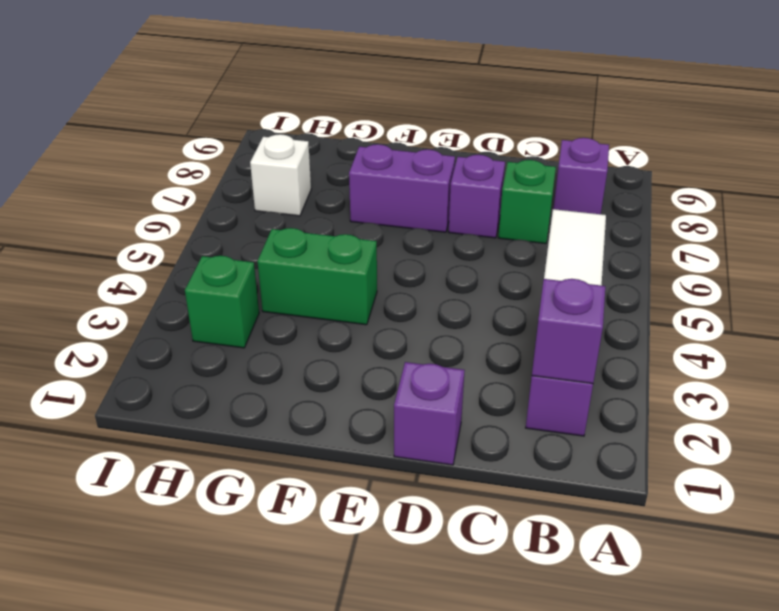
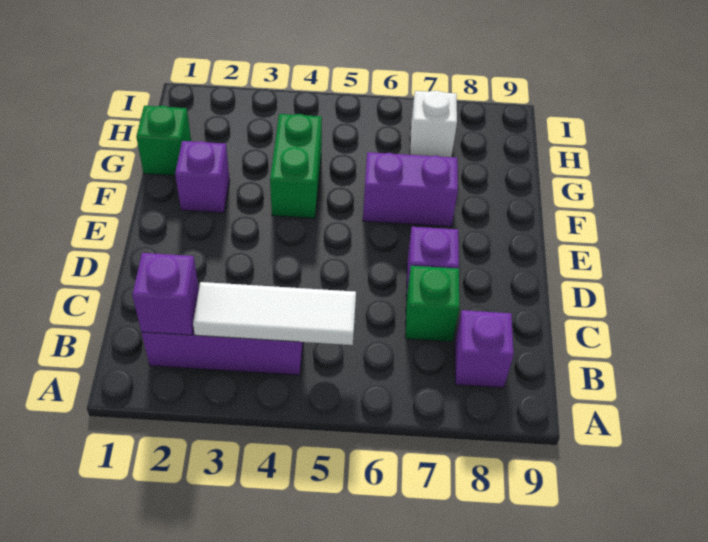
purple 1x1 brick [394,362,465,465] -> purple 1x1 brick moved to [175,141,230,213]
purple 1x2 brick [349,144,455,232] -> purple 1x2 brick turned to [363,152,458,227]
green 1x1 brick [185,256,259,348] -> green 1x1 brick moved to [136,106,191,176]

